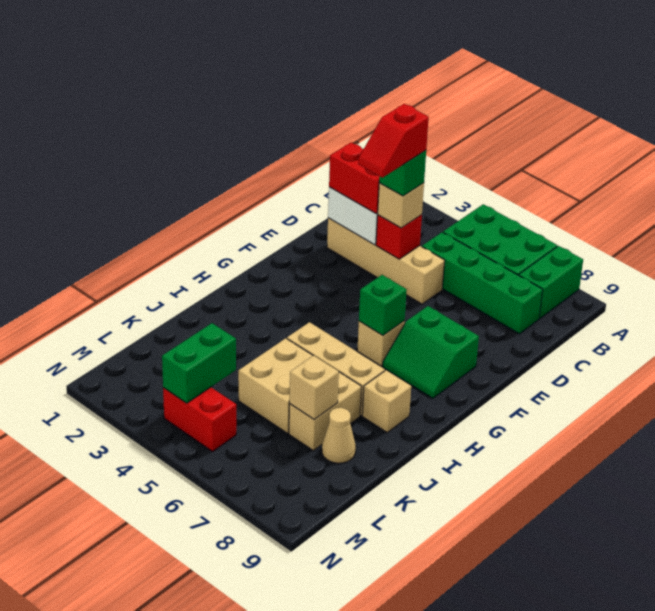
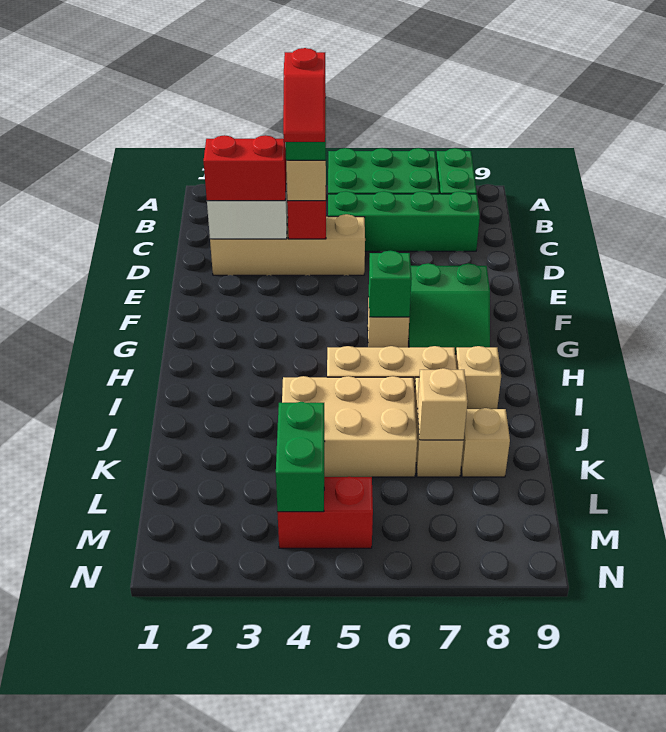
tan 2x2 brick [238,338,313,433] -> tan 2x3 brick [282,376,417,477]
tan 1x1 cone [322,408,356,463] -> tan 1x1 brick [461,408,510,477]

